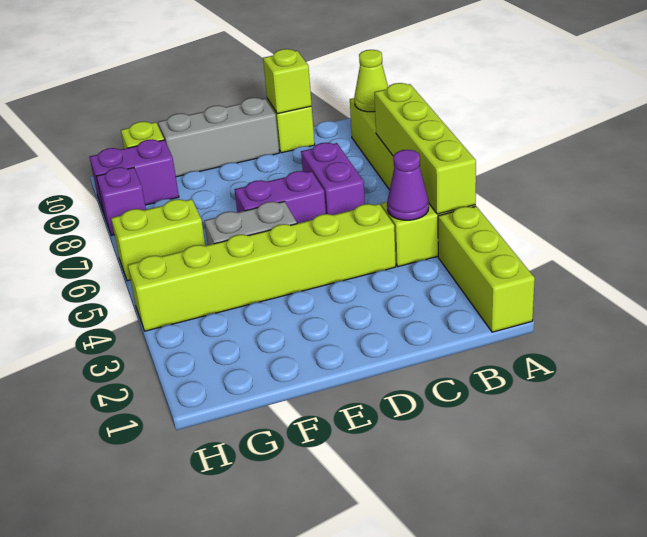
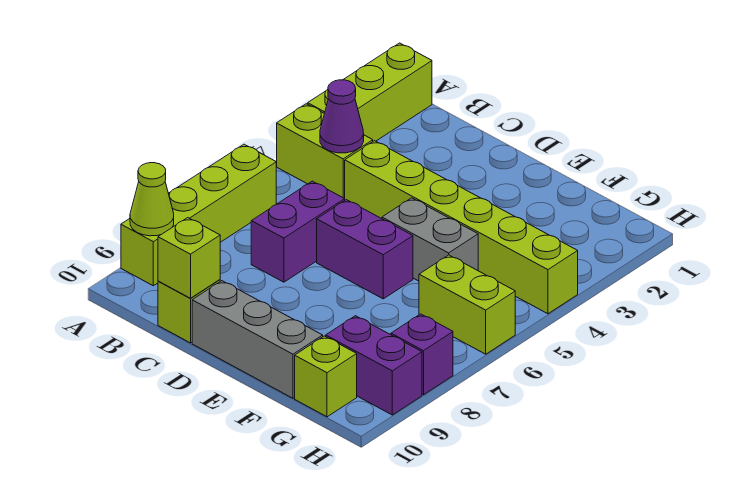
lime 1x4 brick [374,83,476,214] -> none

